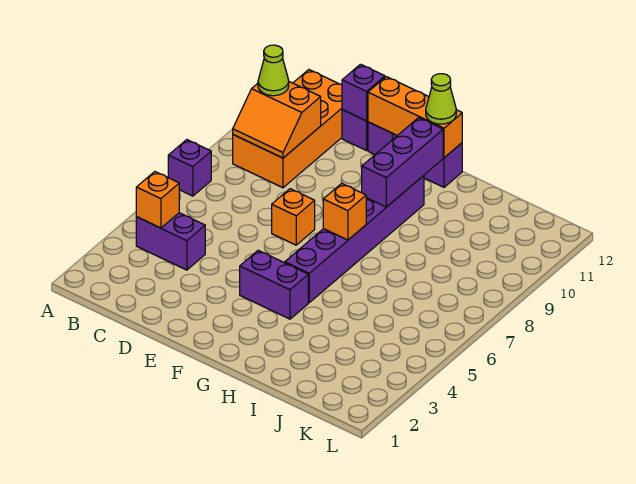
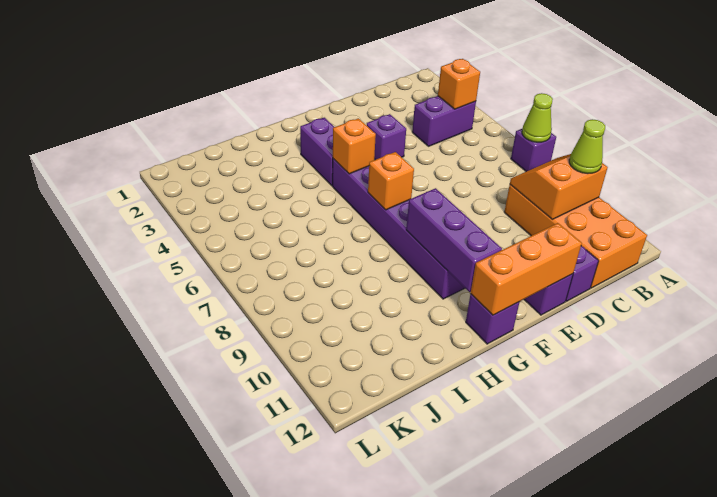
purple 1x1 brick [342,64,385,121] -> purple 1x1 brick moved to [367,114,406,160]
orange 1x1 brick [272,189,315,245] -> orange 1x1 brick moved to [333,118,376,174]
purple 1x2 brick [240,250,308,319] -> purple 1x2 brick turned to [300,118,334,185]
lime 1x1 cone [426,74,456,124] -> lime 1x1 cone moved to [522,93,553,142]

